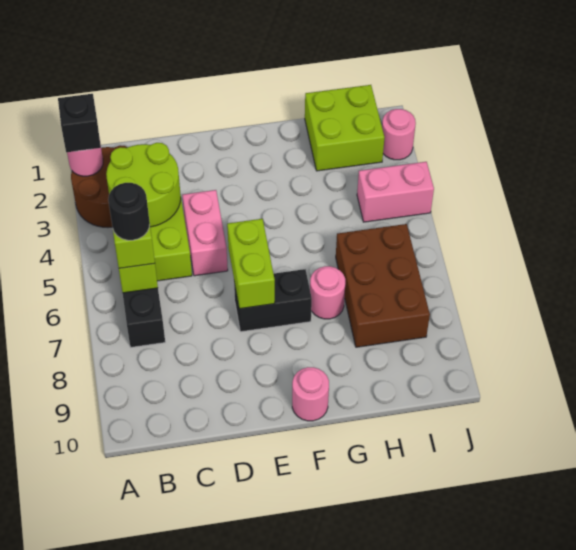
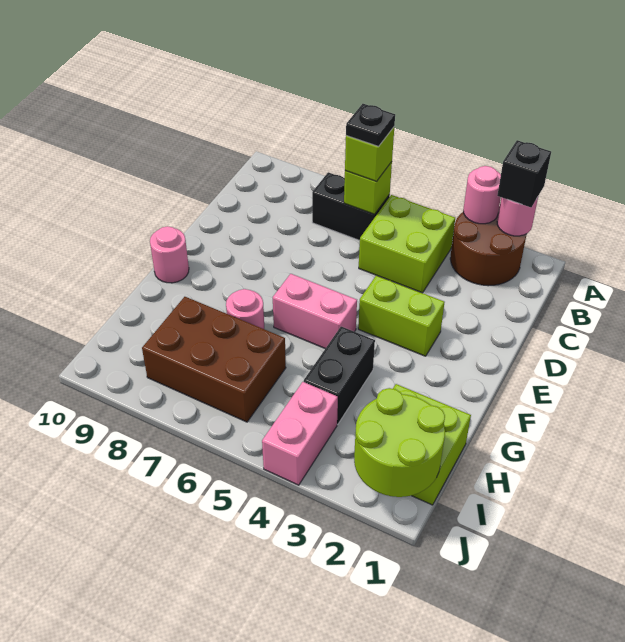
lime 2x2 round brick [106,143,181,227] -> lime 2x2 round brick moved to [354,388,445,497]
black 1x1 round brick [108,183,150,240] -> black 1x1 plate [346,104,395,147]
pink 1x2 brick [182,190,228,276] -> pink 1x2 brick moved to [273,274,357,349]
lime 1x2 brick [227,219,275,309] -> lime 1x2 brick moved to [358,275,445,356]
black 1x2 brick [234,269,312,332] -> black 1x2 brick moved to [304,327,375,424]
pink 1x1 round brick [382,109,416,160] -> pink 1x1 round brick moved to [463,166,501,224]

